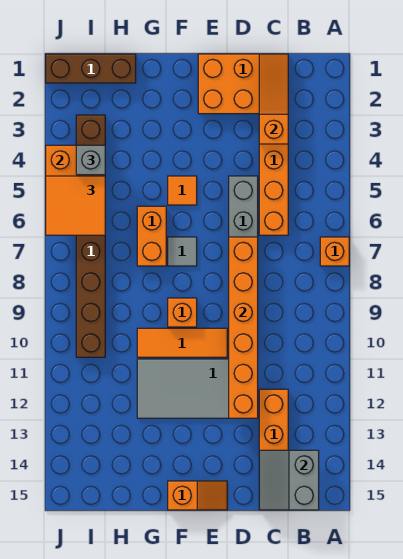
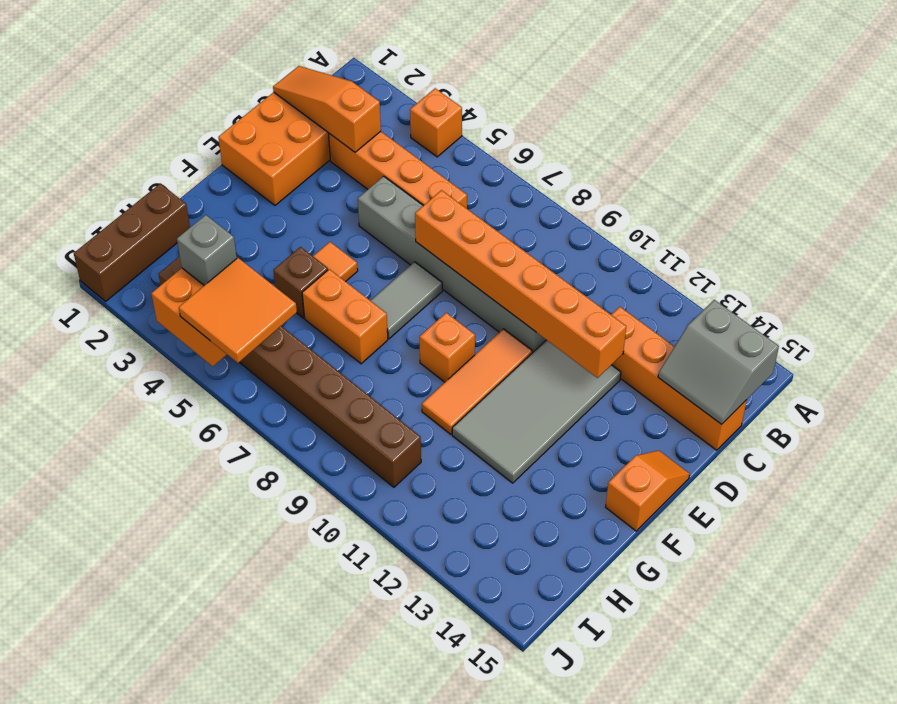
orange 1x1 brick [320,237,349,266] -> orange 1x1 brick moved to [410,88,462,157]
grey 1x1 tile [168,237,197,266] -> grey 1x2 tile [370,262,443,339]
none -> brown 1x1 brick [273,247,328,318]

